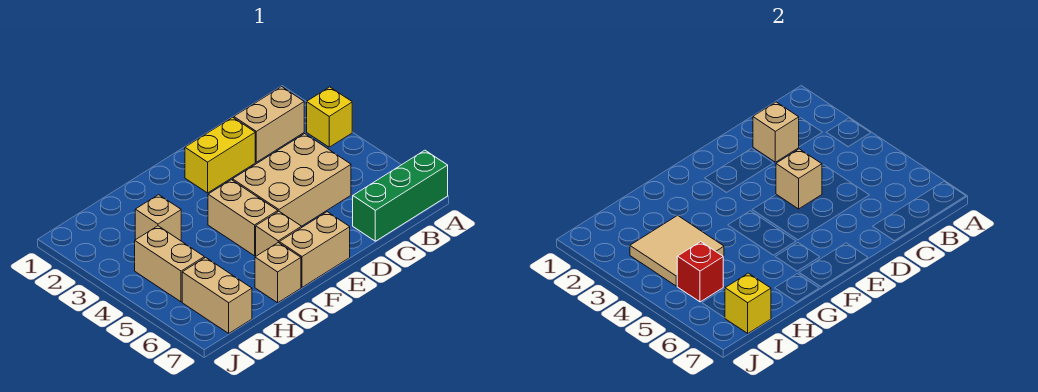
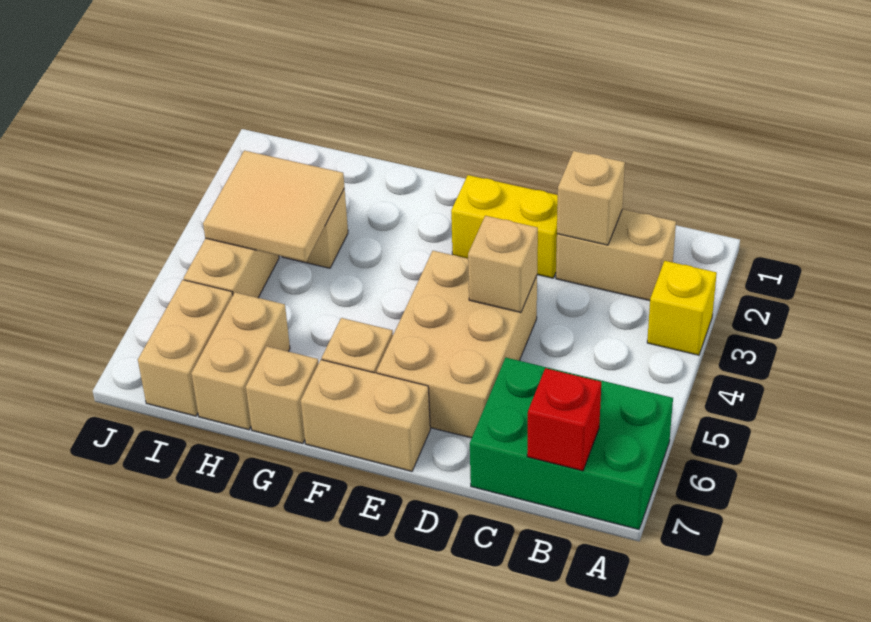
green 1x3 brick [353,150,448,241] -> green 2x3 brick [470,358,673,529]
tan 2x3 brick [233,134,351,226] -> tan 2x3 brick turned to [377,251,537,438]
tan 1x2 brick [208,180,278,256] -> tan 1x2 brick moved to [191,292,290,430]
red 1x1 brick [677,242,723,302] -> red 1x1 brick moved to [527,368,601,471]
yellow 1x1 brick [725,273,771,333] -> none

